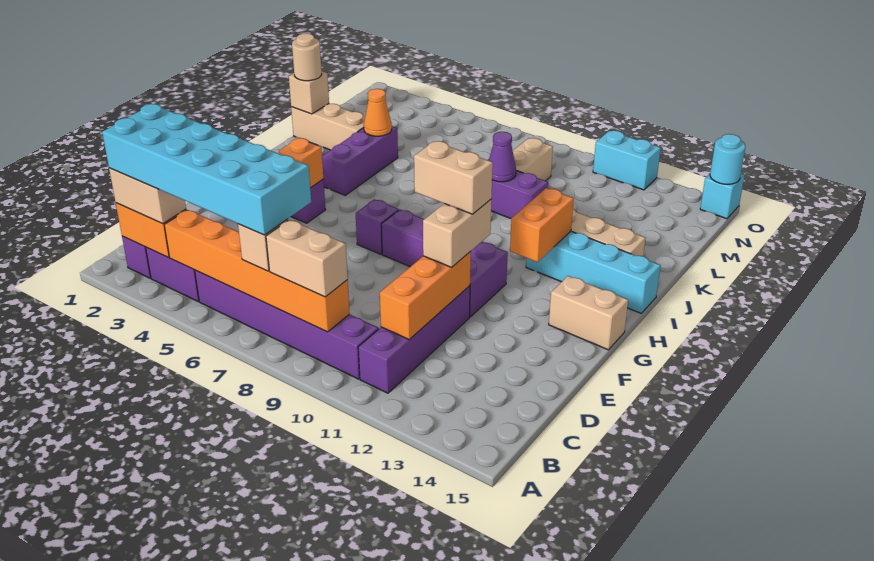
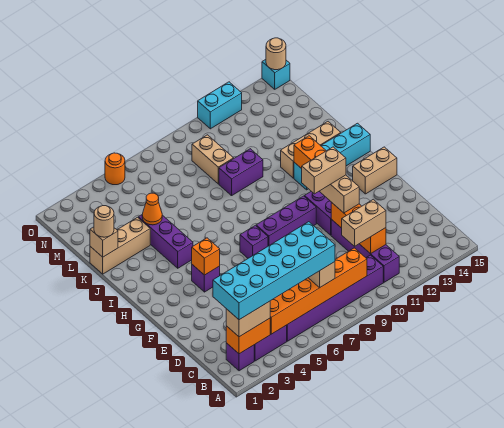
tan 1x2 brick [266,220,348,297] -> tan 1x2 brick moved to [342,200,386,246]
purple 1x1 cone [489,132,516,182] -> none
none -> orange 1x1 round brick [105,153,125,185]
cyan 1x1 round brick [710,134,745,184] -> tan 1x1 round brick [266,38,286,70]

